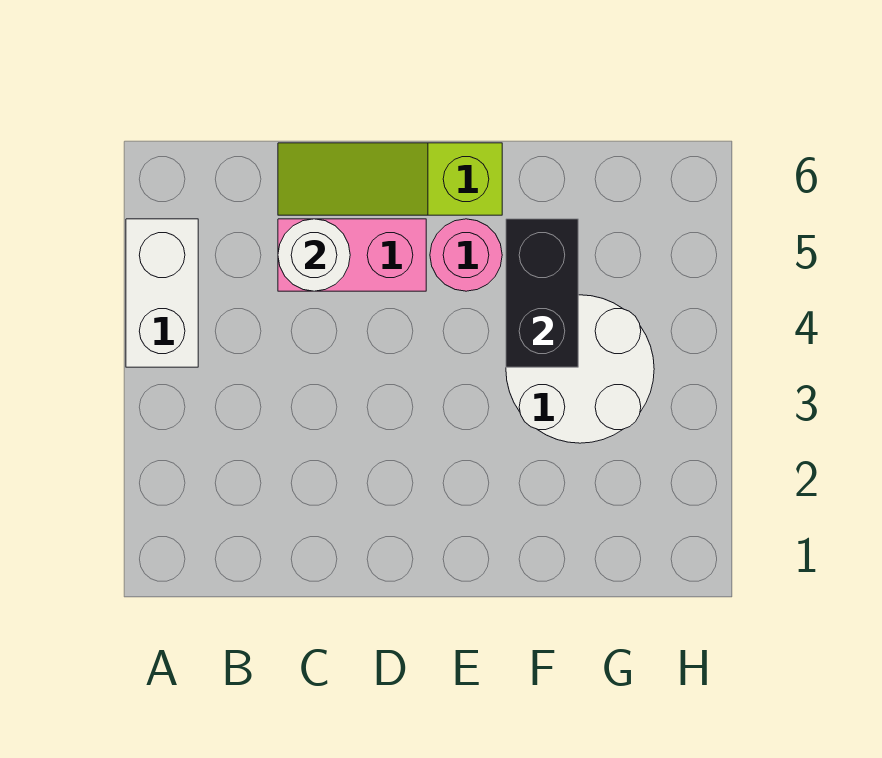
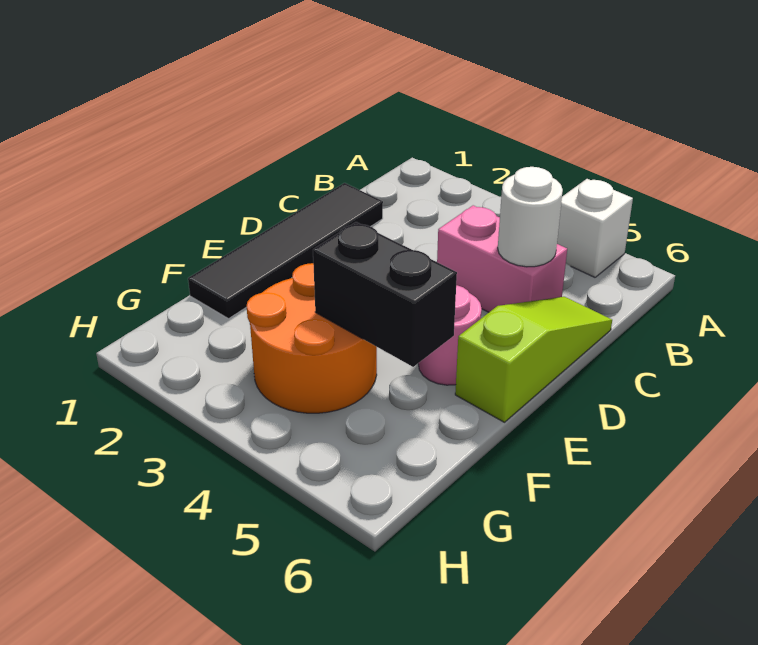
white 1x2 brick [126,219,198,367] -> white 1x1 brick [557,179,633,277]
none -> black 1x4 tile [188,183,383,319]
pink 1x2 brick [278,219,426,291] -> pink 1x2 brick turned to [437,205,567,312]
white 2x2 round brick [506,295,654,443] -> orange 2x2 round brick [247,263,377,413]

